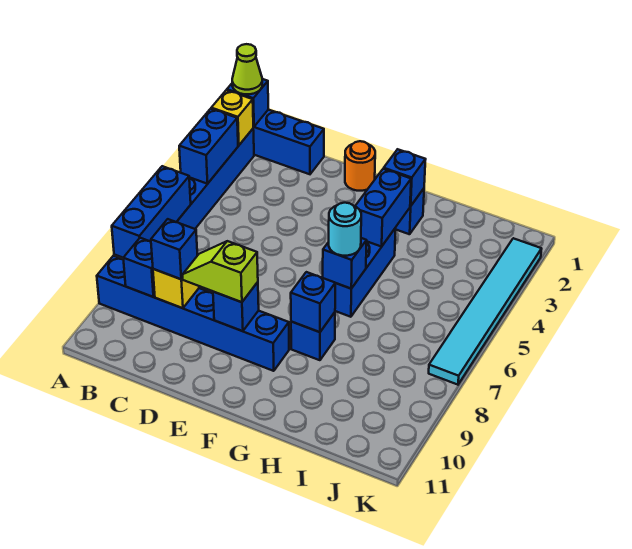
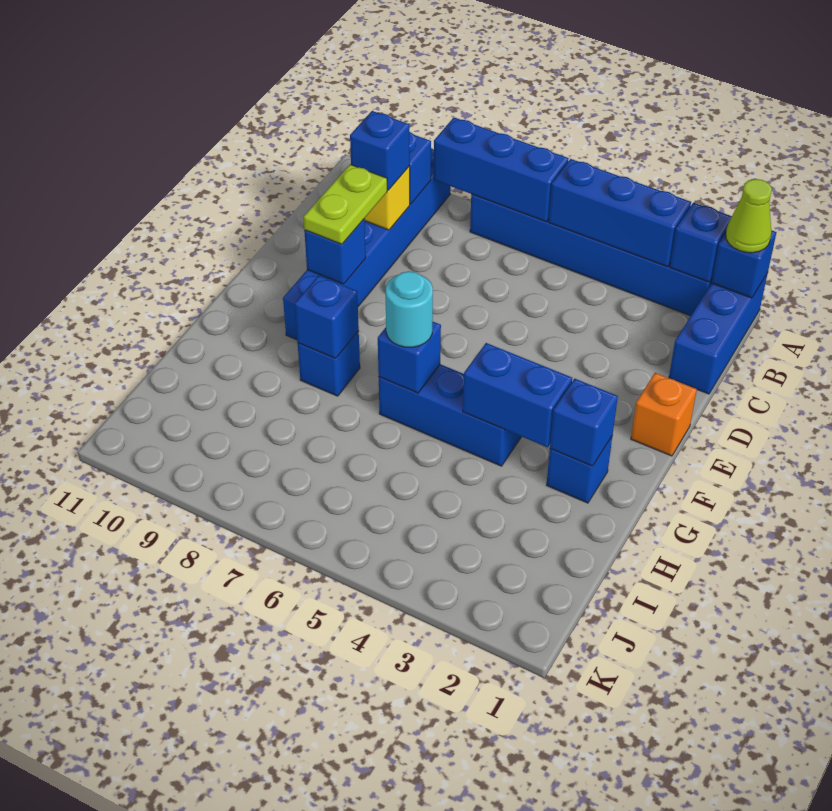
yellow 1x1 brick [211,90,253,145] -> blue 1x1 brick [670,203,732,282]
blue 1x2 brick [179,109,238,184] -> blue 1x3 brick [549,159,691,267]
lime 1x2 slope [183,241,258,302] -> lime 1x2 plate [304,165,387,244]
orange 1x1 round brick [345,141,375,191] -> orange 1x1 brick [631,373,697,456]
cyan 1x6 tile [429,238,541,385] -> none

